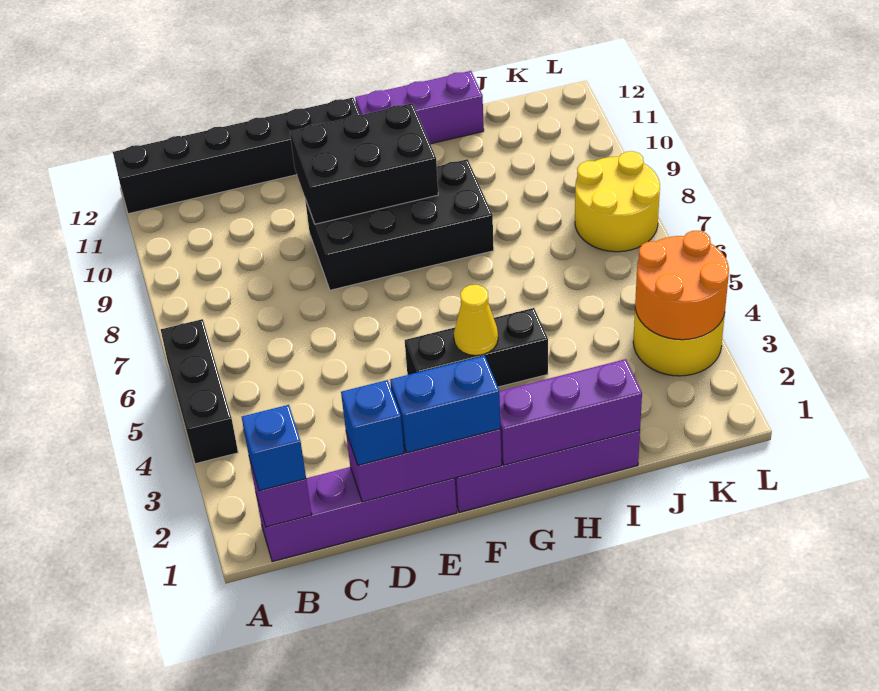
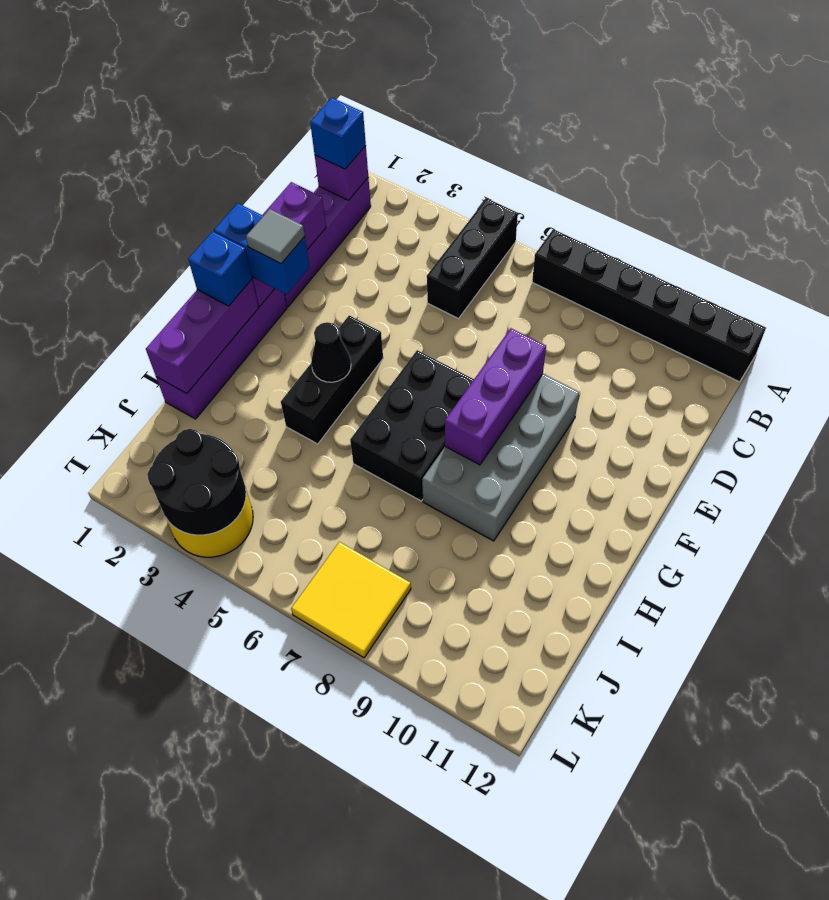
black 1x3 brick [161,319,238,464] -> black 1x3 brick turned to [427,198,518,318]
black 1x6 brick [113,98,360,214] -> black 1x6 brick turned to [532,229,766,382]
blue 1x1 brick [341,380,404,465] -> blue 1x1 brick moved to [188,231,252,306]
blue 1x2 brick [390,356,500,453] -> blue 1x2 brick turned to [214,203,310,295]
black 2x4 brick [305,159,494,290] -> grey 2x4 brick [422,374,579,541]
black 2x3 brick [290,103,438,224] -> black 2x3 brick moved to [350,350,474,501]
none -> grey 1x1 tile [246,209,305,264]
yellow 1x1 cone [454,285,498,355] -> black 1x1 cone [311,322,351,382]
purple 1x3 brick [355,71,484,144] -> purple 1x3 brick moved to [445,328,546,465]
orange 2x2 round brick [635,231,729,340] -> black 2x2 round brick [147,429,246,535]
yellow 2x2 round brick [575,151,660,252] -> yellow 2x2 tile [291,542,411,658]

